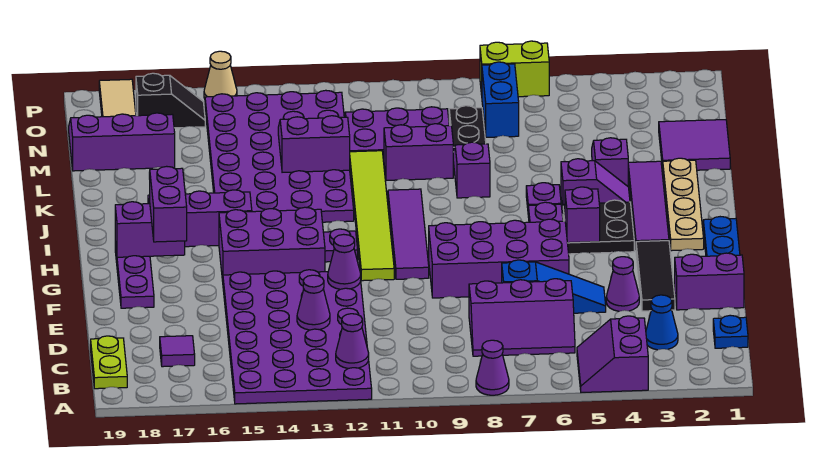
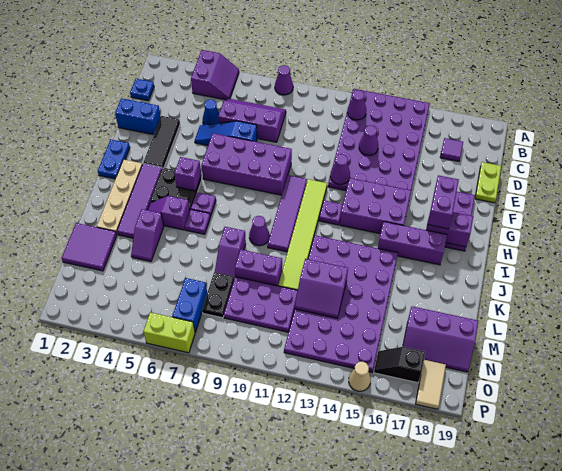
lime 1x2 plate [91,336,127,389] -> lime 1x2 plate moved to [475,162,501,203]
blue 1x1 cone [646,295,678,350] -> blue 1x1 cone moved to [203,100,219,125]
purple 1x2 brick [675,253,744,310] -> blue 1x2 brick [115,98,161,135]
purple 1x1 cone [606,257,639,311] -> purple 1x1 cone moved to [249,216,270,246]

